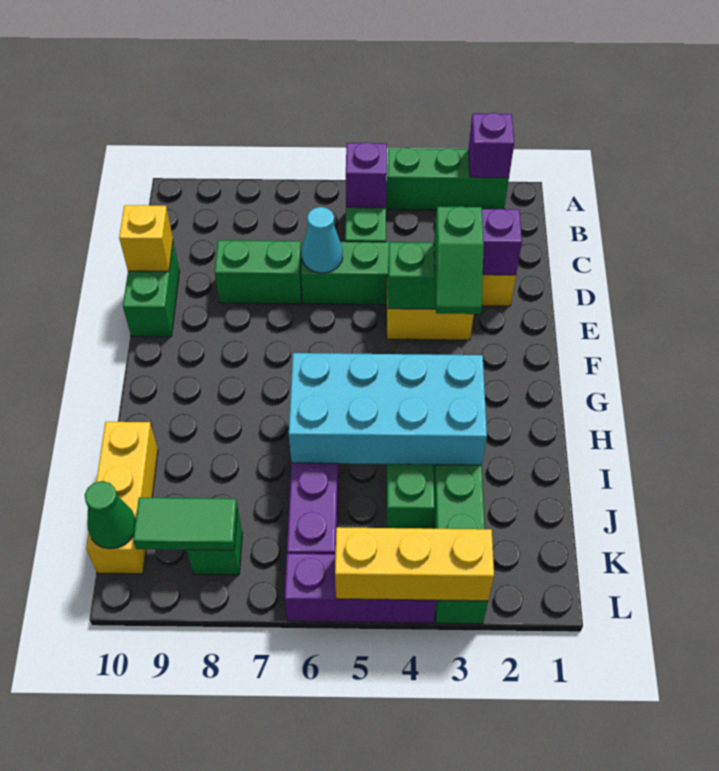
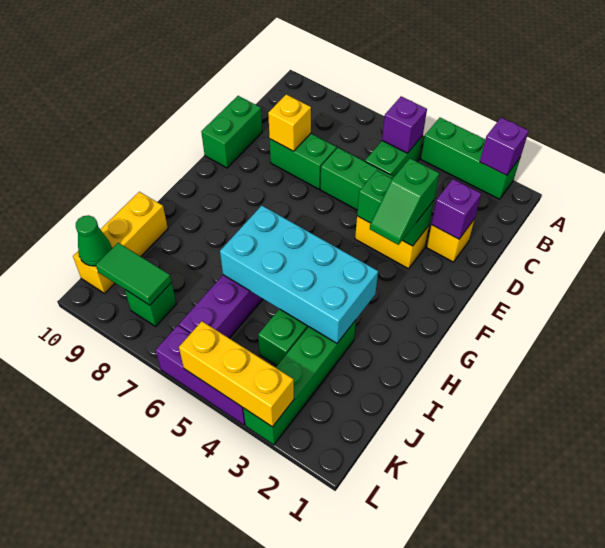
cyan 1x1 cone [302,207,343,273] -> none
yellow 1x1 brick [119,205,173,271] -> yellow 1x1 brick moved to [268,94,311,151]

